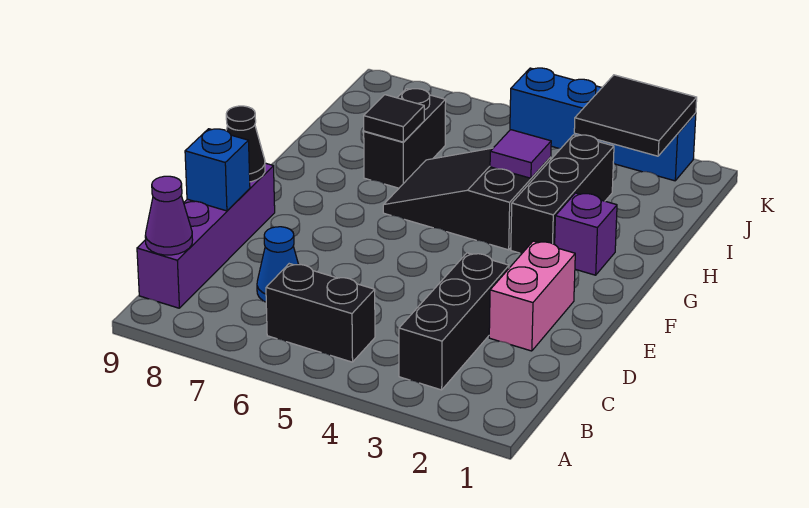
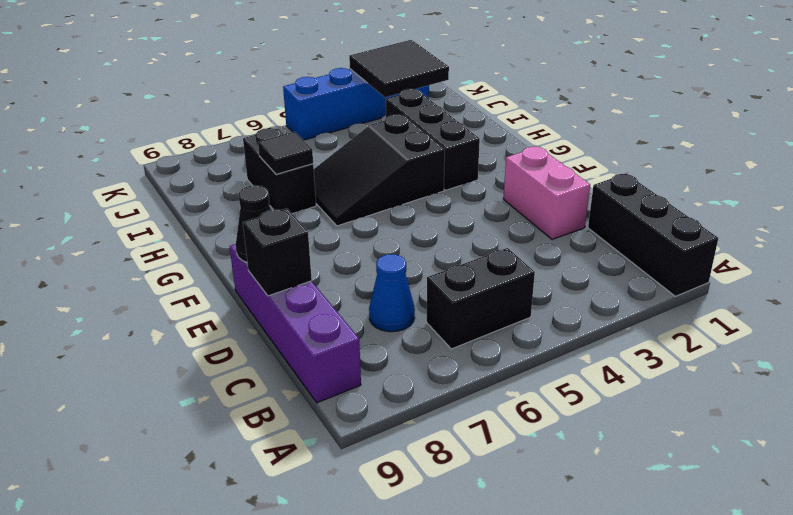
black 1x3 brick [399,253,509,390] -> black 1x3 brick moved to [588,174,718,296]
purple 1x1 cone [145,176,193,255] -> none
blue 1x1 brick [185,129,250,211] -> black 1x1 brick [243,208,312,296]
purple 1x1 brick [555,193,617,275] -> none
purple 1x1 tile [490,130,551,178] -> none

